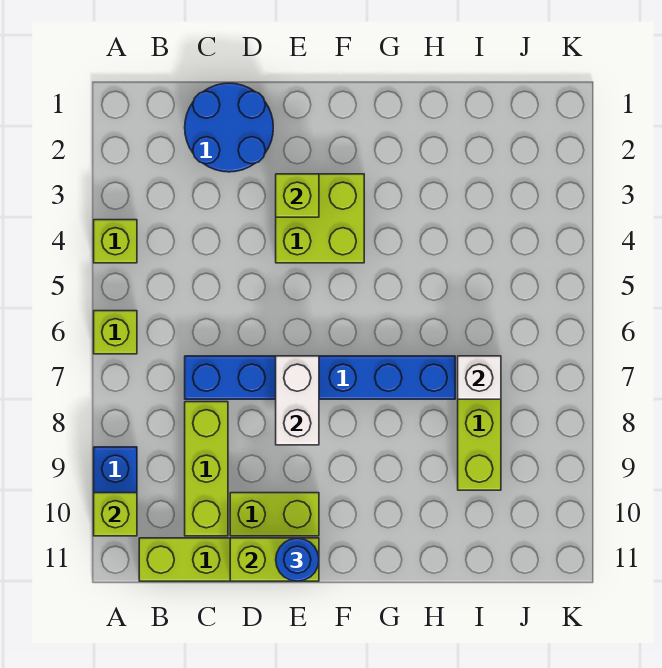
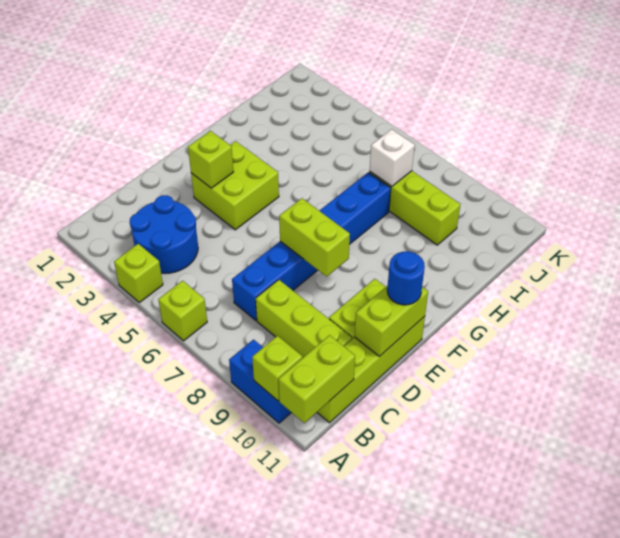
none -> lime 1x2 brick [279,335,355,423]
blue 2x2 round brick [185,83,273,172] -> blue 2x2 round brick moved to [130,195,198,273]
white 1x2 brick [276,356,319,445] -> lime 1x2 brick [279,198,350,276]

